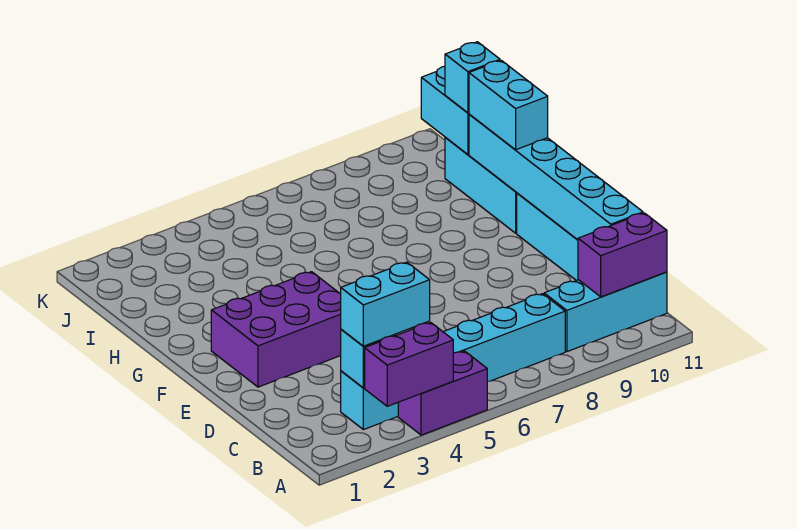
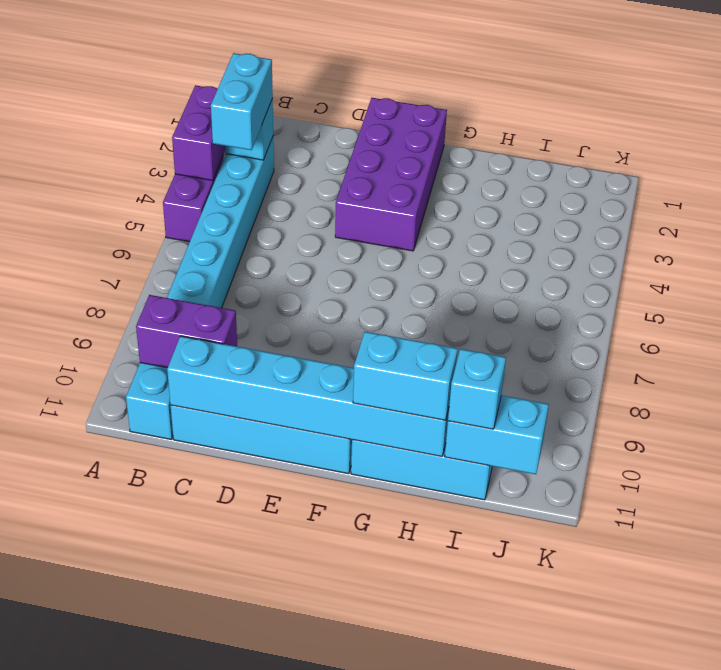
purple 1x2 brick [578,213,667,297] -> purple 1x2 brick turned to [136,295,237,368]
purple 2x3 brick [211,272,341,387] -> purple 2x4 brick [335,98,447,251]

